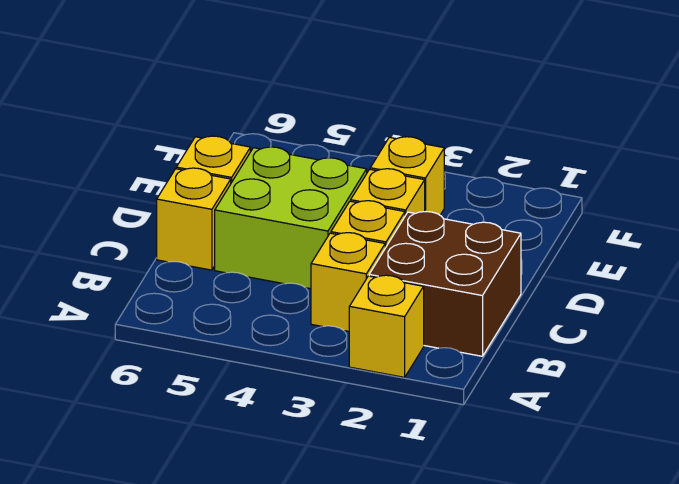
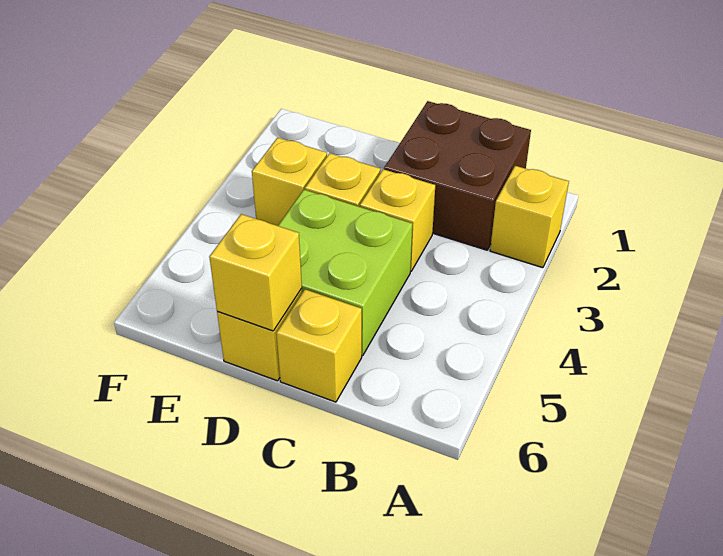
yellow 1x1 brick [311,233,385,331] -> yellow 1x1 brick moved to [209,214,302,331]

